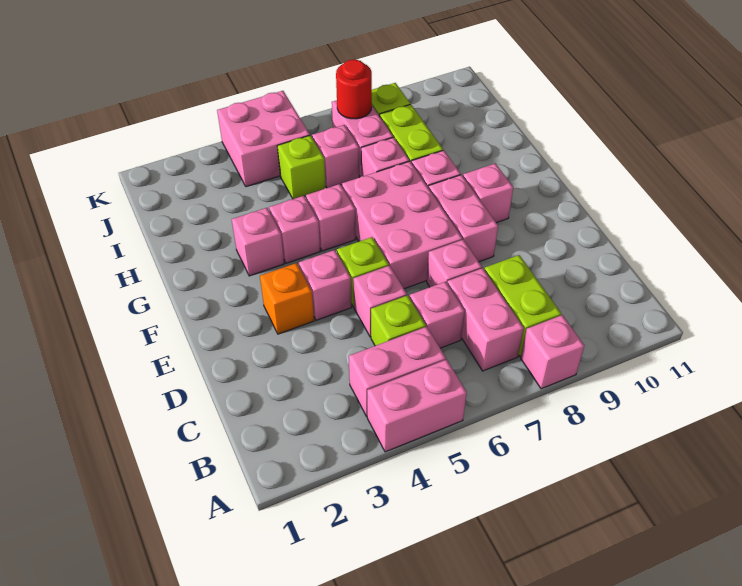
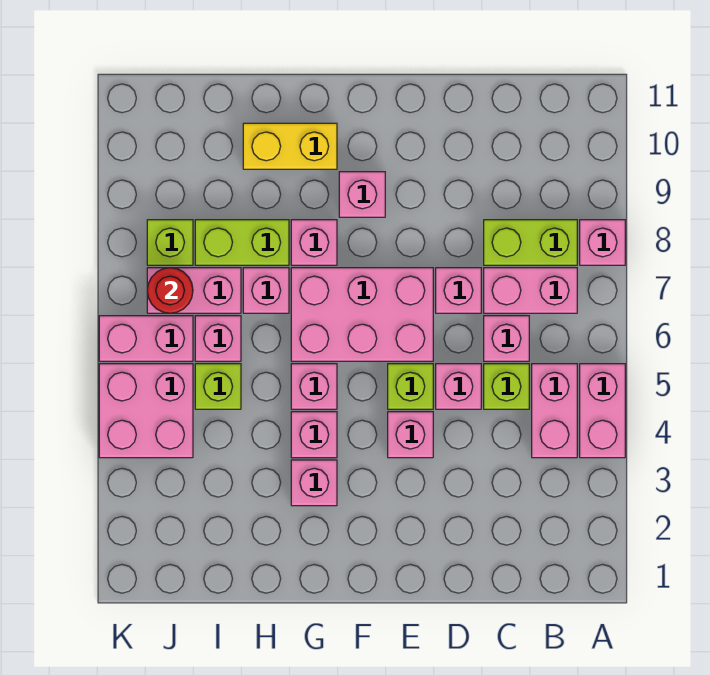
orange 1x1 brick [260,263,314,334] -> none
pink 1x2 brick [429,175,498,262] -> pink 1x2 brick moved to [99,316,193,361]
none -> yellow 1x2 brick [243,123,337,169]

